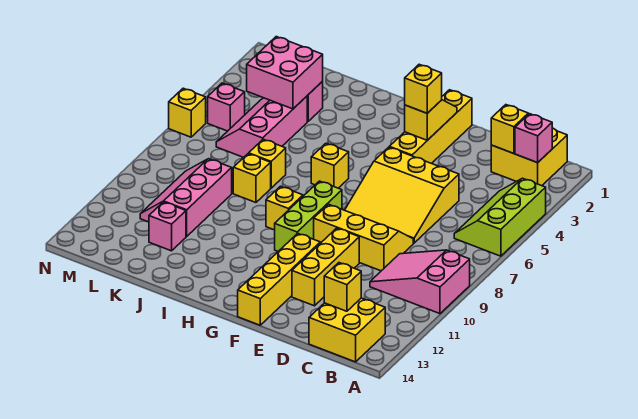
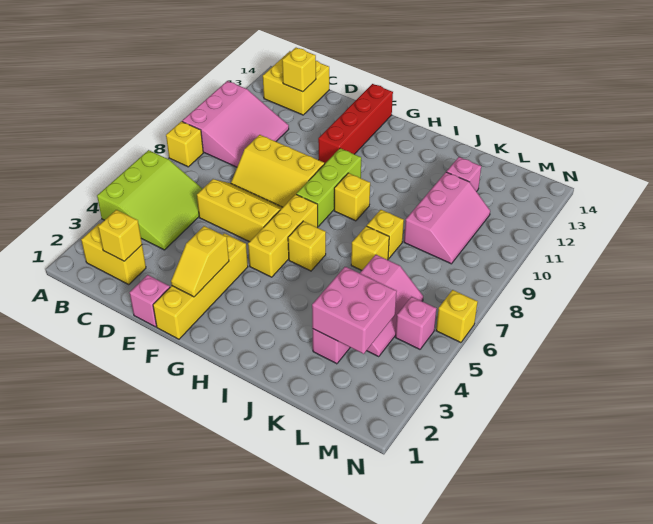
lime 2x3 slope [454,178,546,256] -> lime 3x3 slope [97,150,202,250]
pink 2x3 slope [370,250,470,314] -> pink 3x3 slope [182,81,289,167]
yellow 2x2 brick [491,128,567,186] -> yellow 1x2 brick [81,223,146,284]
pink 1x1 brick [515,114,552,163] -> pink 1x1 brick moved to [130,275,170,327]
yellow 3x3 slope [345,147,459,243] -> yellow 2x3 slope [197,179,283,242]
yellow 1x3 brick [292,228,359,306] -> yellow 1x3 brick moved to [248,194,318,277]
yellow 1x1 brick [405,64,442,113] -> yellow 1x1 brick moved to [166,121,203,167]
yellow 1x4 brick [238,233,320,325] -> red 1x4 brick [318,84,393,164]

